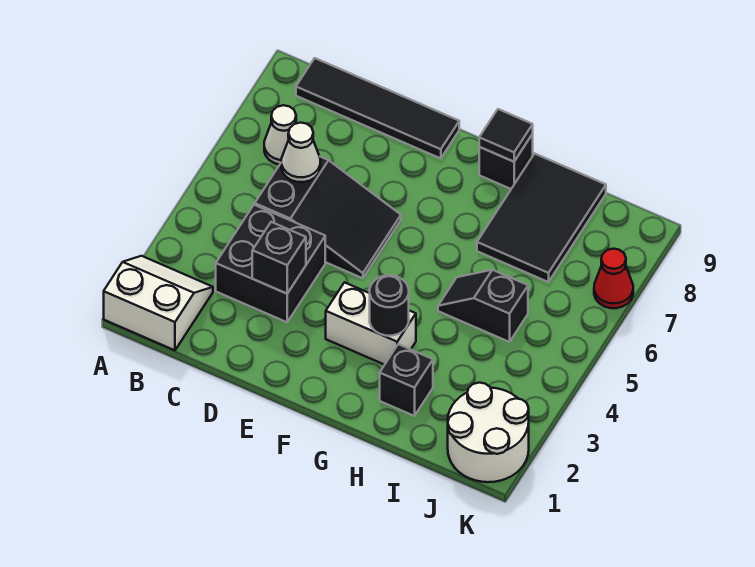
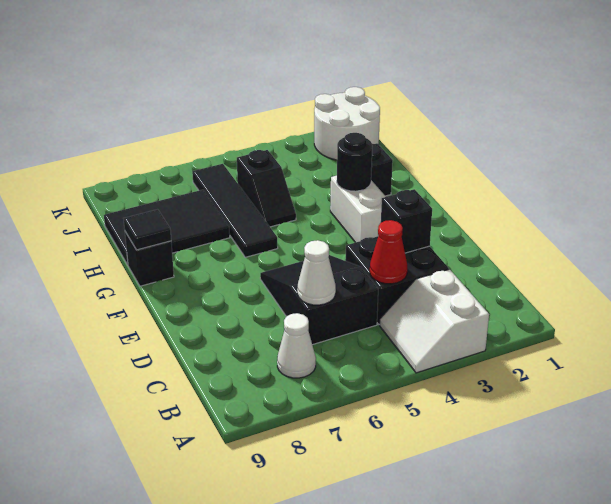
white 2x2 slope [104,256,213,350] -> white 2x2 slope moved to [379,269,489,373]
black 1x4 tile [296,58,459,159] -> black 1x4 tile moved to [192,164,278,257]
red 1x1 cone [594,249,633,308] -> red 1x1 cone moved to [370,220,407,284]

